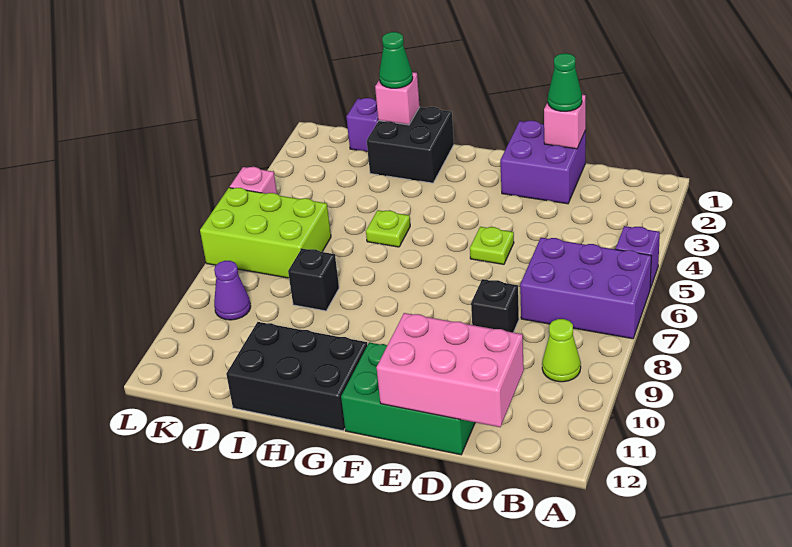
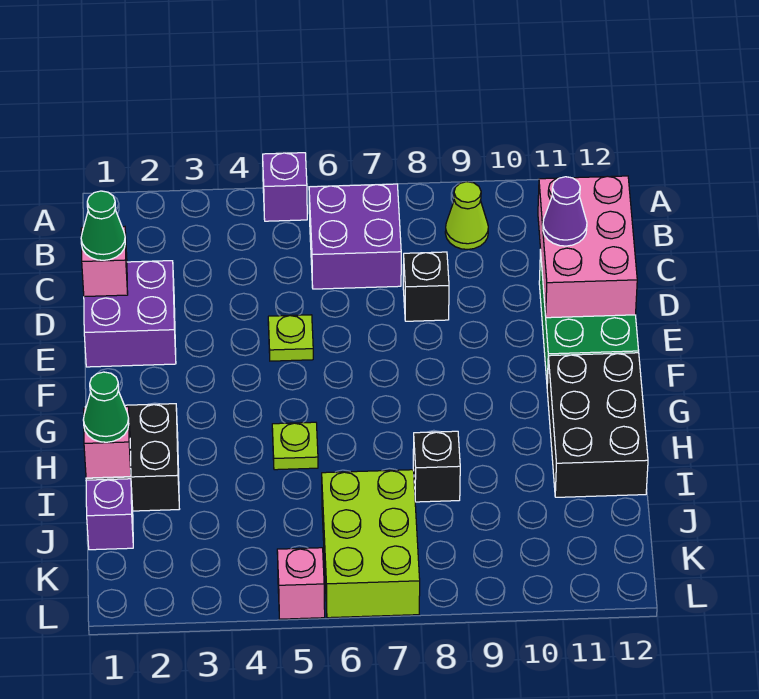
purple 2x3 brick [520,238,651,339] -> purple 2x2 brick [309,184,401,289]
purple 1x1 cone [214,261,251,320] -> purple 1x1 cone moved to [543,177,587,246]

